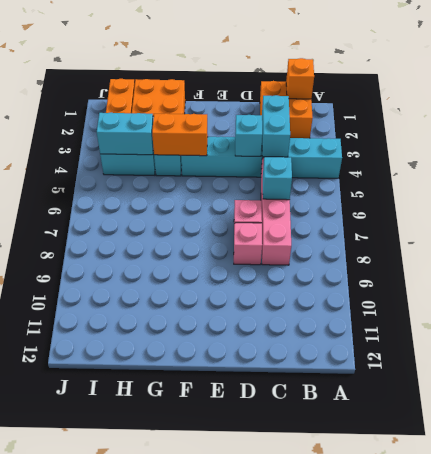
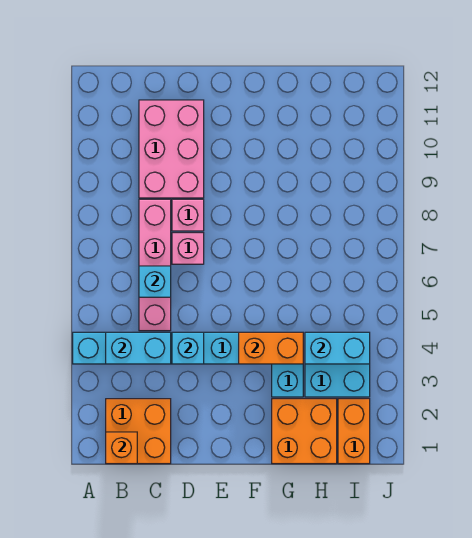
cyan 1x2 brick [262,95,290,157] -> cyan 1x2 brick turned to [106,332,171,364]
none -> pink 2x3 brick [139,100,204,198]

